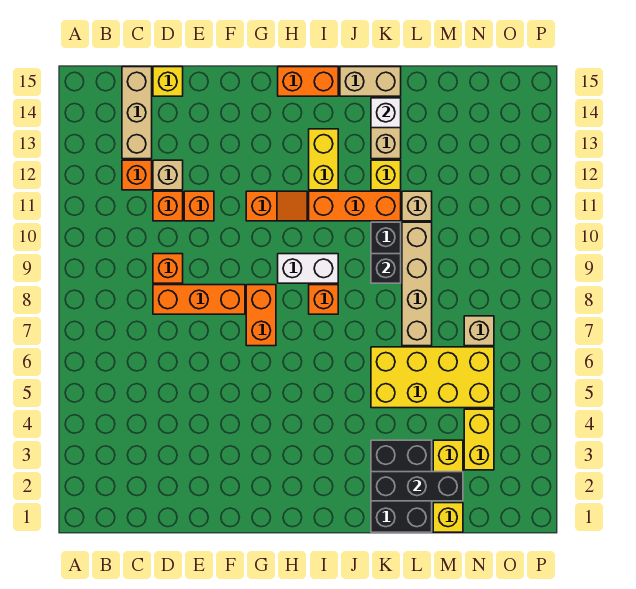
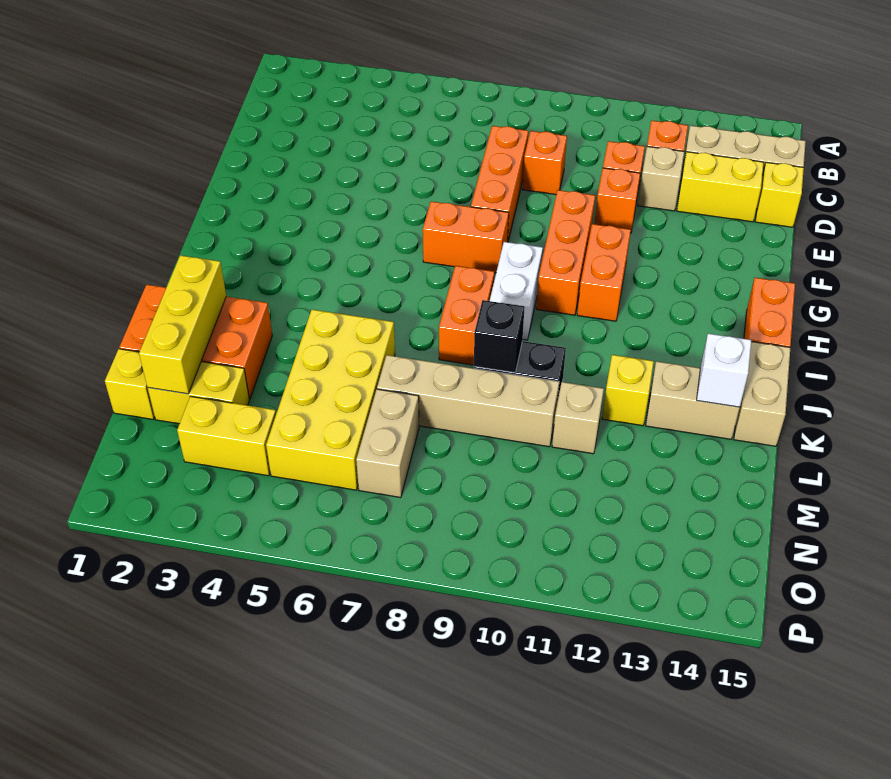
orange 1x2 slope [246,191,307,221] -> orange 1x2 brick [577,224,631,321]
orange 1x1 brick [309,285,338,314] -> orange 1x2 brick [439,266,494,365]
orange 1x3 brick [309,191,401,221] -> orange 1x3 brick moved to [536,190,595,315]
yellow 1x2 brick [309,129,338,190] -> yellow 1x2 brick moved to [677,152,764,222]
black 2x3 brick [371,440,432,532] -> orange 2x3 brick [119,285,272,399]
black 1x3 brick [371,472,463,501] -> yellow 1x3 brick [139,255,226,394]
tan 1x1 brick [464,316,494,346] -> tan 1x2 brick [356,389,419,498]

